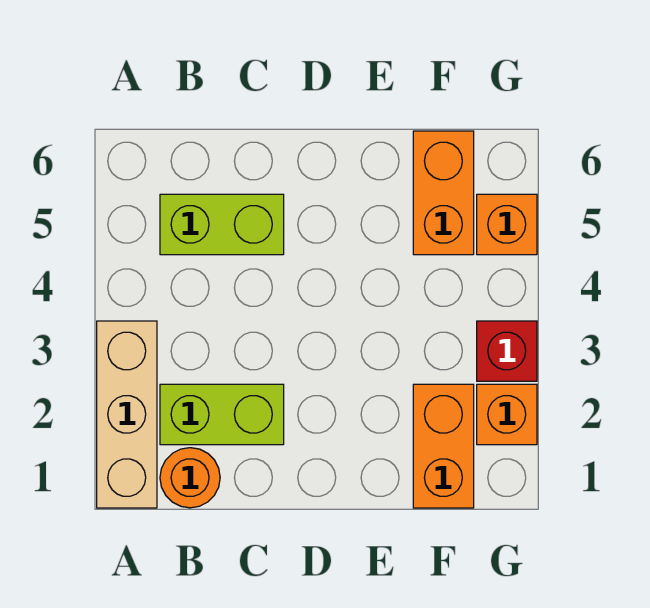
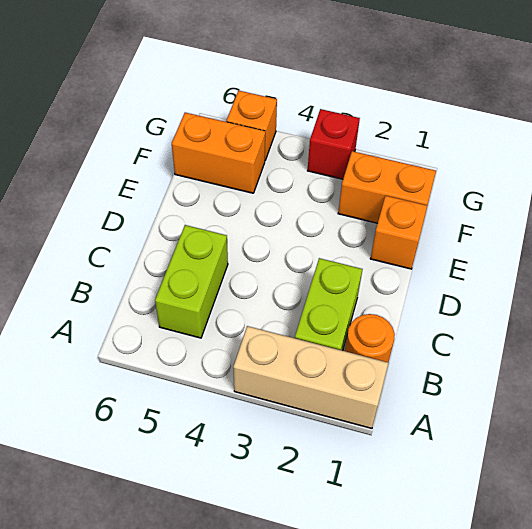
orange 1x1 brick [477,384,537,445] -> orange 1x1 brick moved to [370,196,427,269]

